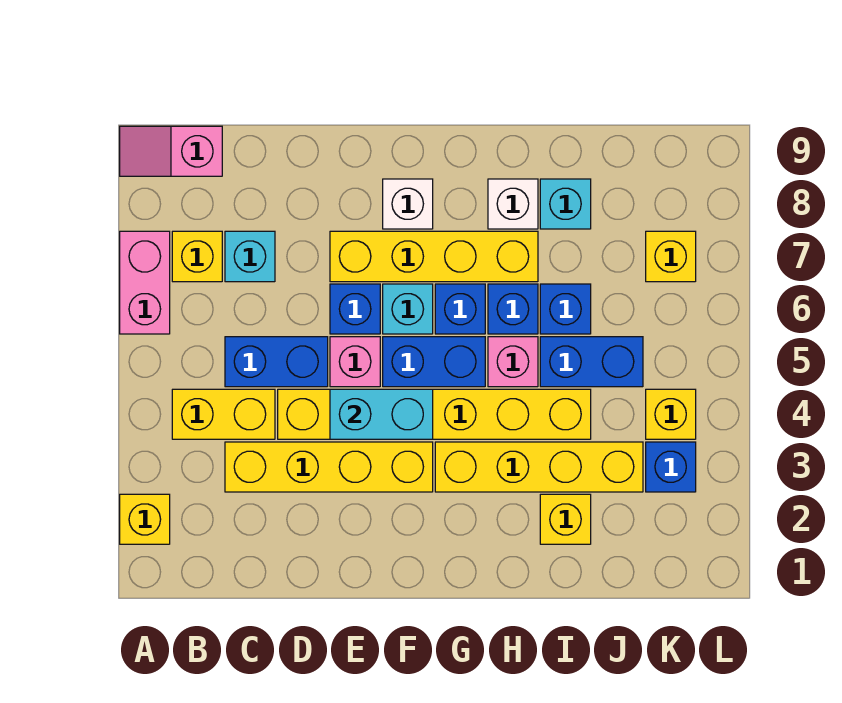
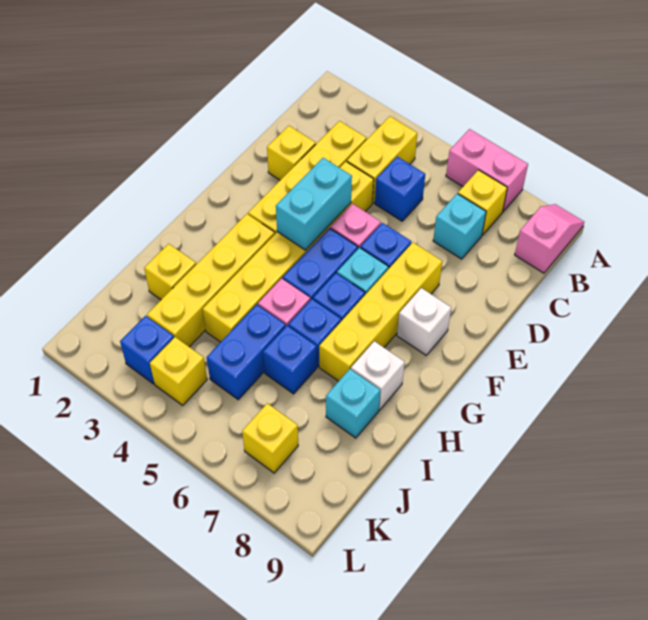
yellow 1x1 brick [120,494,170,544] -> yellow 1x1 brick moved to [267,126,316,180]
blue 1x2 brick [225,337,328,387] -> blue 1x1 brick [375,157,425,221]

